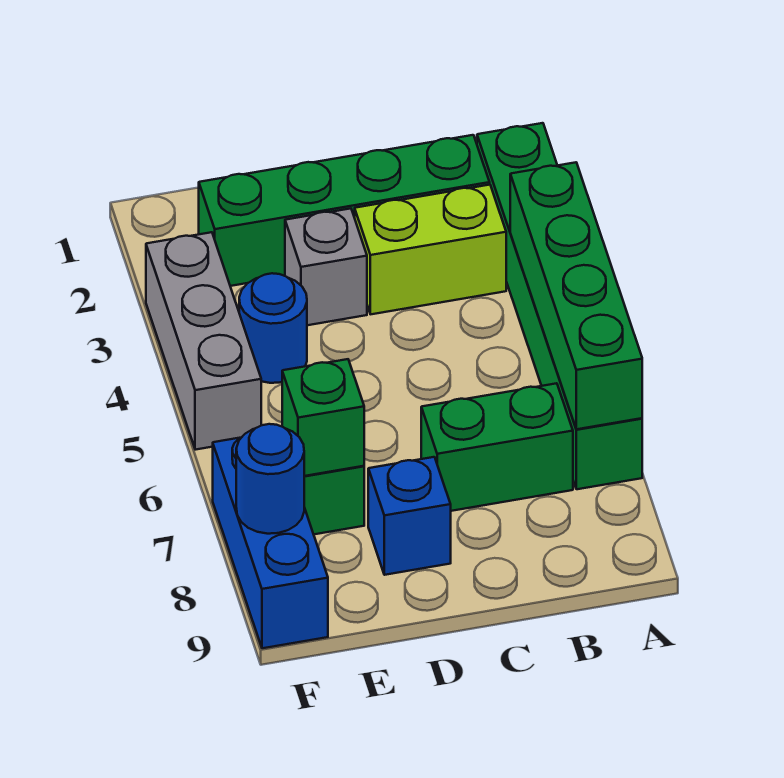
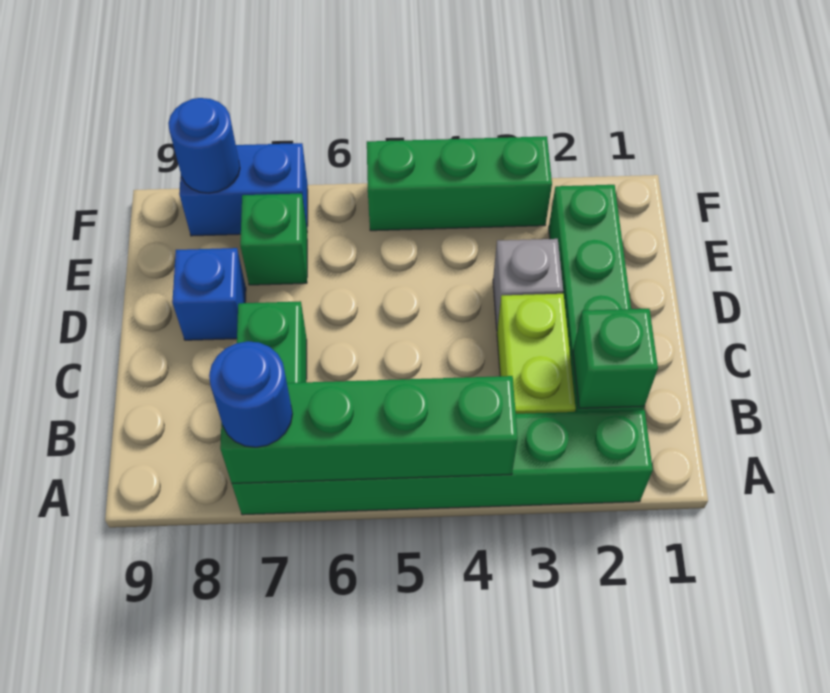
blue 1x1 round brick [239,273,307,383] -> blue 1x1 round brick moved to [209,341,292,447]
green 1x1 brick [282,359,364,476] -> green 1x1 brick moved to [573,309,658,408]
grey 1x3 brick [146,232,261,450] -> green 1x3 brick [367,136,552,231]
blue 1x3 brick [213,438,328,648] -> blue 1x2 brick [179,143,308,236]

